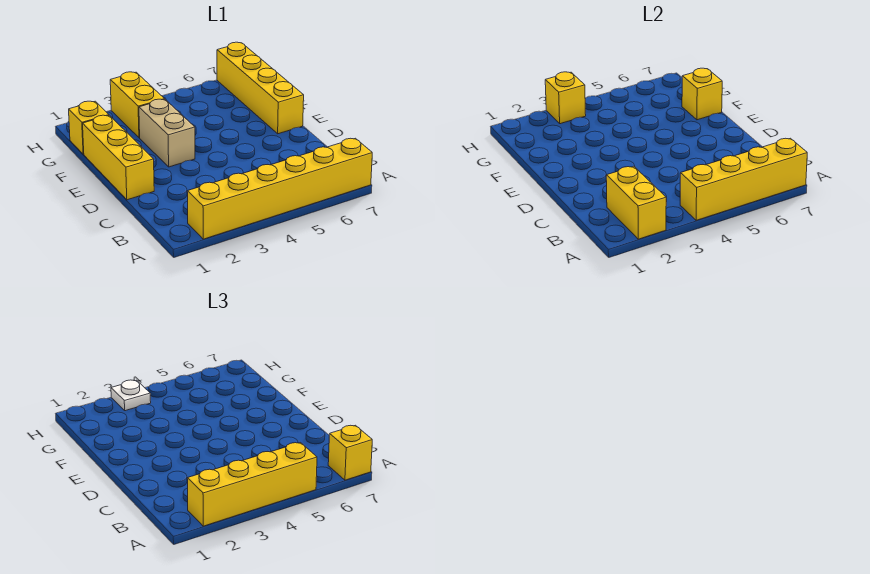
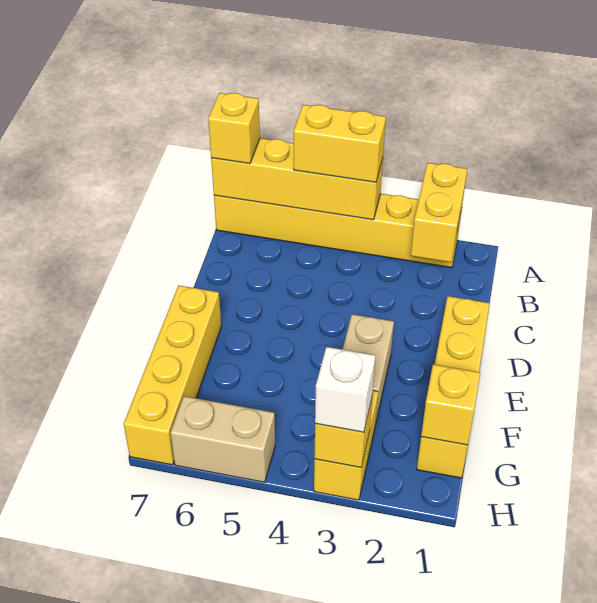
yellow 1x4 brick [187,443,317,526] -> yellow 1x2 brick [294,105,386,182]
yellow 1x1 brick [682,68,722,120] -> yellow 1x1 brick moved to [421,364,480,445]
white 1x1 plate [111,380,151,411] -> white 1x1 brick [315,347,375,432]
none -> tan 1x2 brick [170,396,275,482]

